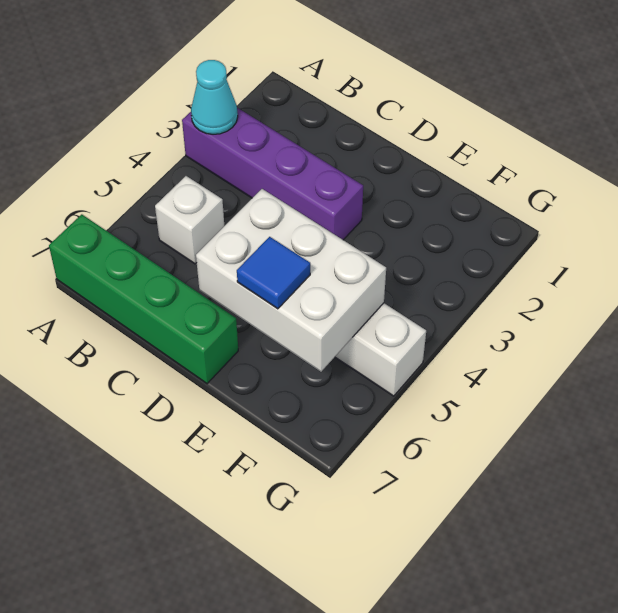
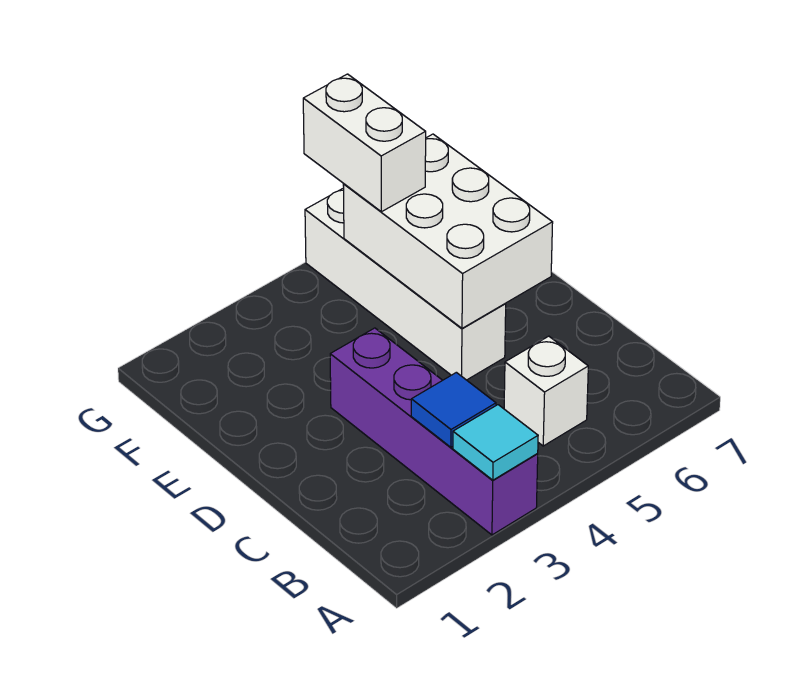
cyan 1x1 cone [191,60,238,134] -> cyan 1x1 tile [453,405,538,480]
green 1x4 brick [49,214,238,384] -> none
blue 1x1 tile [237,237,310,309] -> blue 1x1 tile moved to [411,372,496,447]
none -> white 1x2 brick [303,74,426,212]

